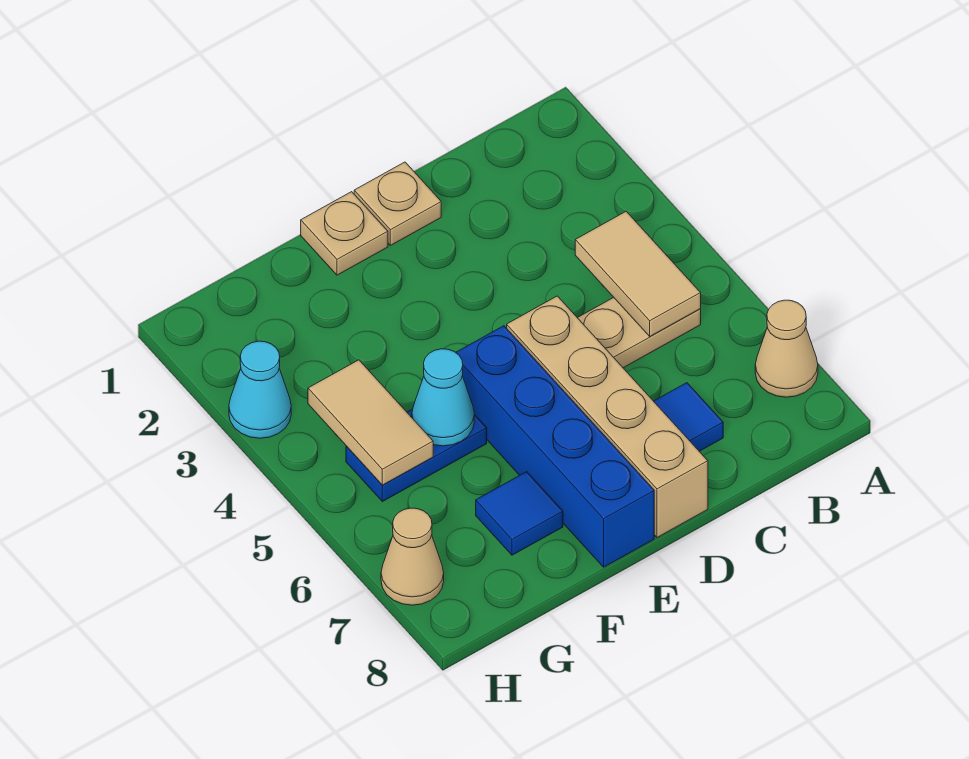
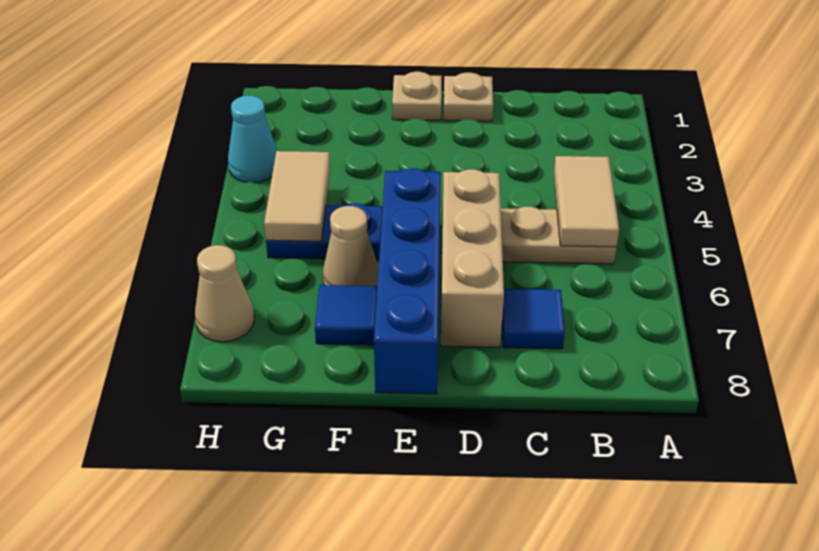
tan 1x1 cone [755,300,818,397] -> tan 1x1 cone moved to [323,206,379,286]
tan 1x4 brick [507,296,708,538] -> tan 1x3 brick [441,169,504,348]
cyan 1x1 cone [412,349,474,446] -> none

